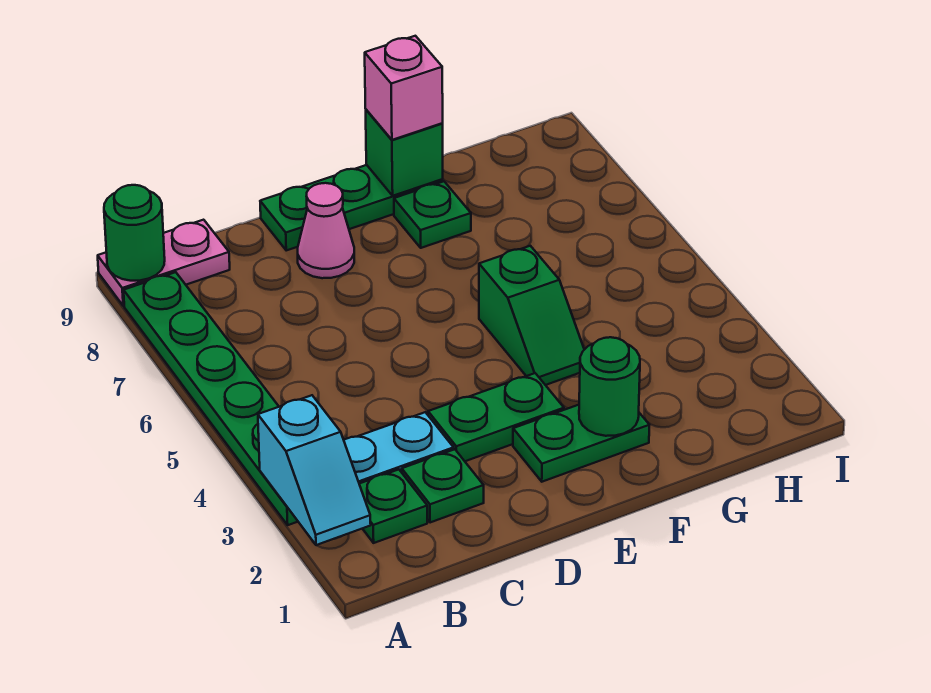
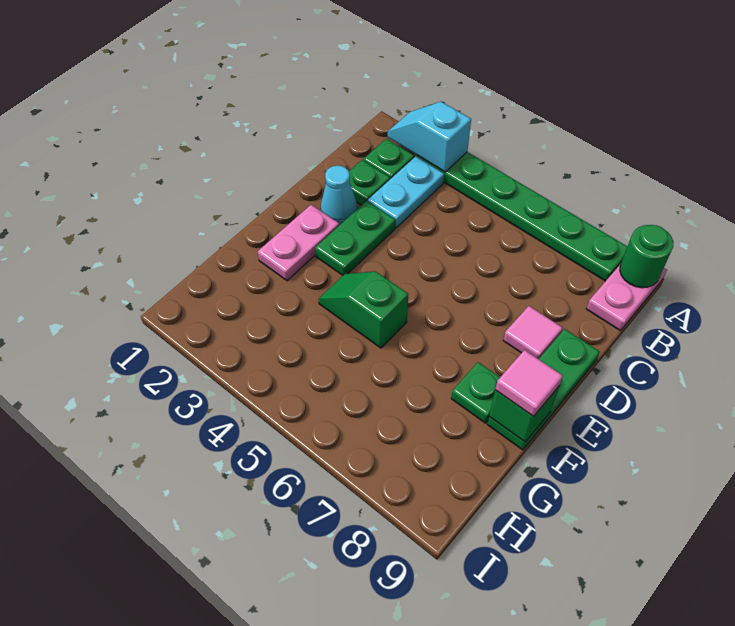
none -> cyan 1x1 cone [321,166,358,225]
pink 1x1 cone [298,183,354,278] -> pink 1x1 tile [503,306,563,359]
green 1x2 plate [513,405,649,482] -> pink 1x2 plate [258,205,339,281]
green 1x1 round brick [579,337,640,436] -> none
pink 1x1 brick [365,36,443,140] -> pink 1x1 tile [495,350,563,417]

